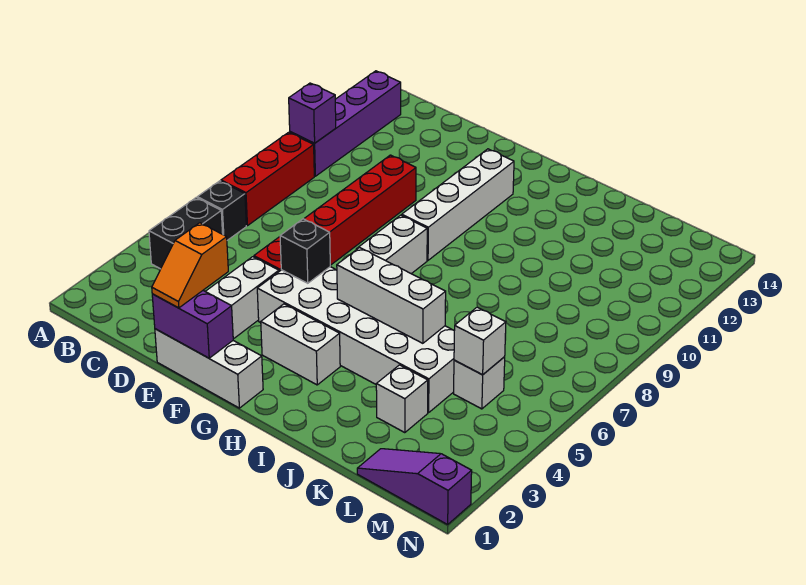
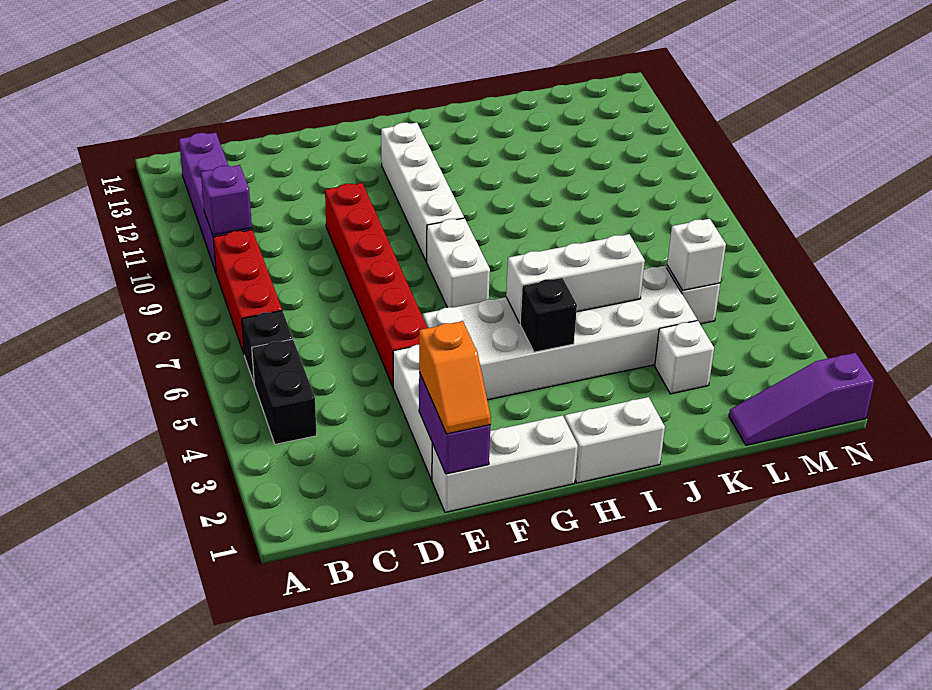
purple 1x2 brick [152,291,233,358] -> purple 1x2 brick turned to [419,372,490,474]
black 1x1 brick [280,219,330,283] -> black 1x1 brick moved to [520,278,577,352]
white 1x2 brick [261,304,340,385] -> white 1x2 brick moved to [565,397,665,483]

